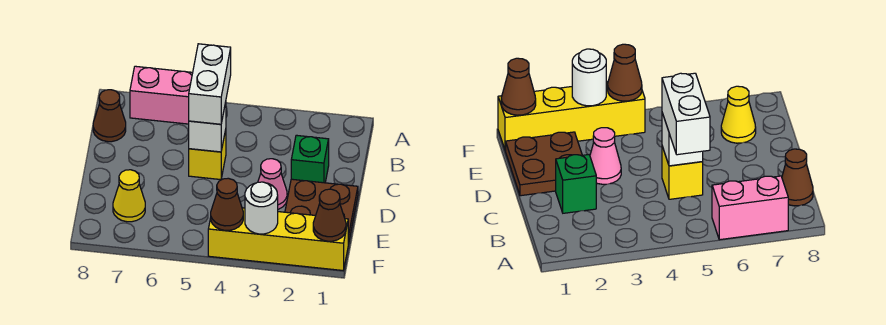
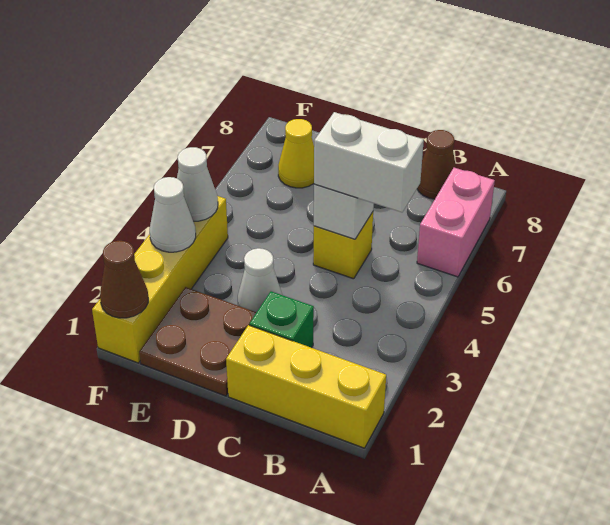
none -> yellow 1x3 brick [226,325,386,448]
pink 1x1 cone [258,159,287,209] -> white 1x1 cone [238,248,282,312]
white 1x1 round brick [245,182,278,234] -> white 1x1 cone [150,177,196,252]
brown 1x1 cone [211,178,243,230] -> white 1x1 cone [177,147,218,221]

